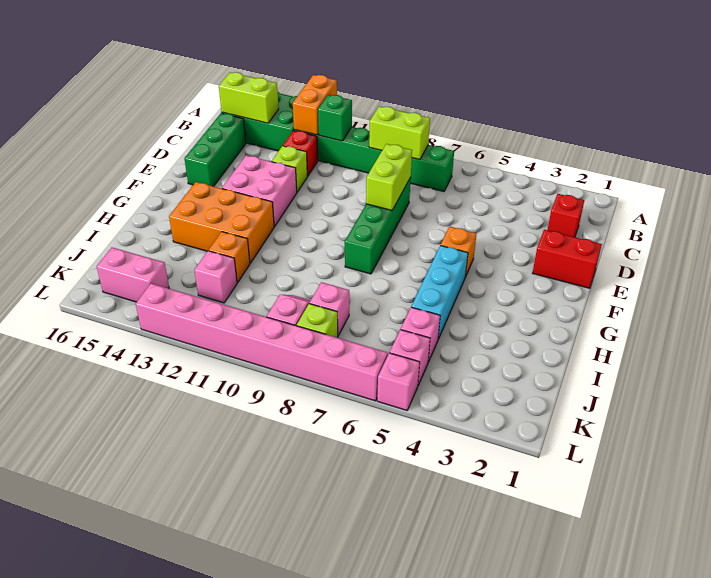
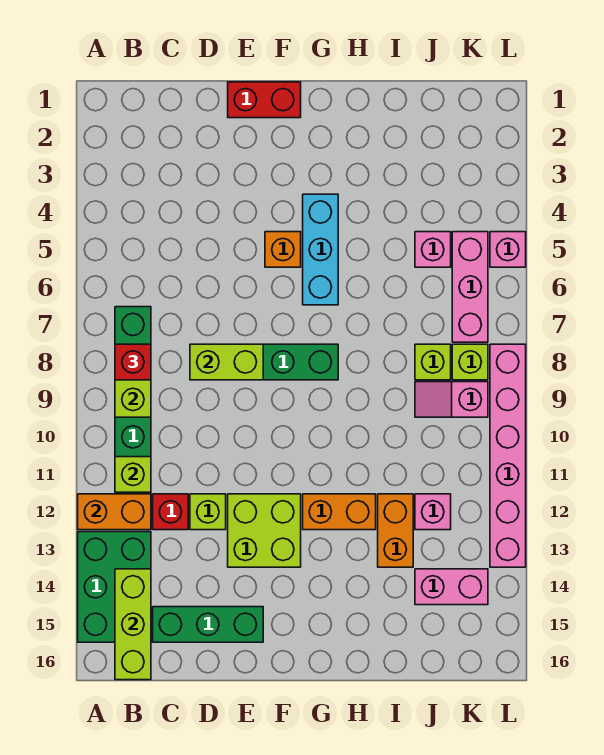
green 1x1 brick [318,95,352,141] -> lime 1x1 brick [115,457,151,492]
lime 1x2 brick [219,72,279,123] -> lime 1x3 brick [115,569,151,680]
red 1x1 brick [547,194,584,237] -> red 1x1 brick moved to [115,344,151,380]
red 1x2 brick [533,230,602,288] -> red 1x2 brick turned to [228,82,301,118]
pink 2x2 brick [222,155,297,227] -> lime 2x2 brick [228,494,301,567]
cyan 1x3 brick [411,245,468,339] -> cyan 1x3 brick turned to [303,194,338,305]
orange 2x3 brick [169,182,274,263] -> orange 1x2 brick [303,494,376,530]
orange 1x1 brick [209,232,250,283] -> orange 1x2 brick [378,494,413,567]
pink 1x1 brick [310,282,349,336] -> lime 1x1 brick [415,344,451,380]
pink 1x1 brick [390,330,430,385] -> pink 1x3 brick [452,232,488,342]
pink 1x2 brick [97,248,169,302] -> pink 1x2 brick turned to [415,569,488,605]
pink 1x8 brick [136,284,388,401] -> pink 1x6 brick [490,344,526,567]

